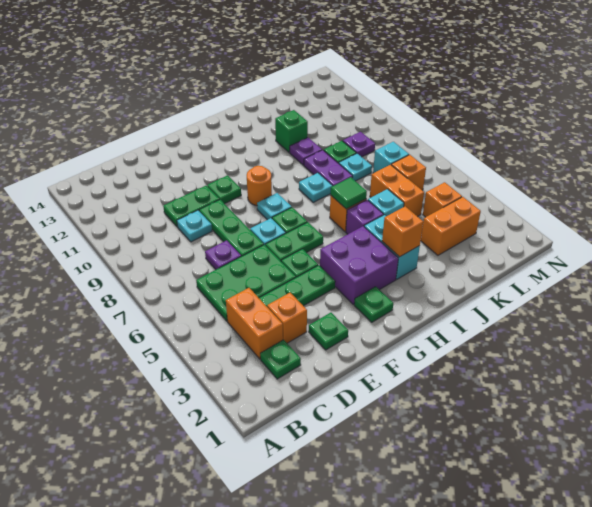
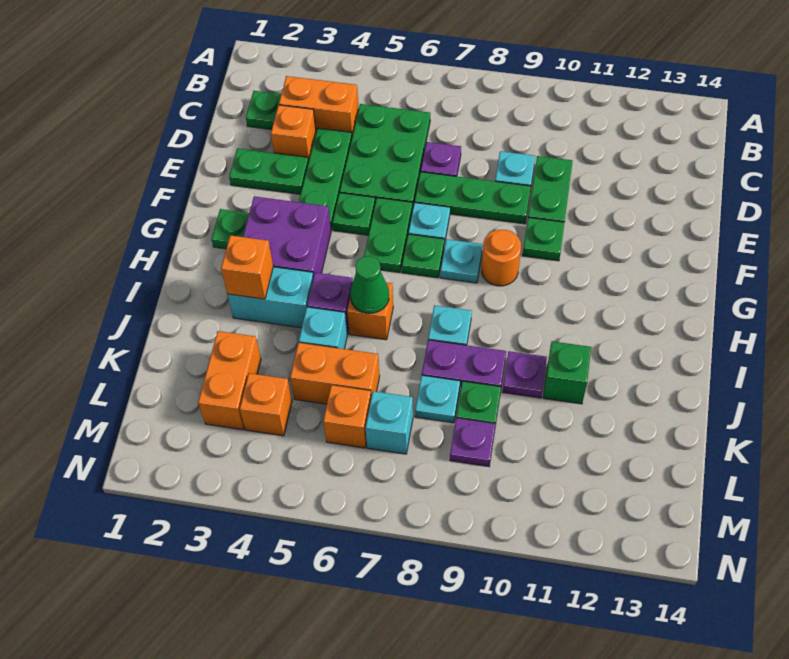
green 1x1 plate [309,313,348,350] -> green 1x2 plate [229,148,309,194]
green 1x1 tile [331,177,367,209] -> green 1x1 cone [350,256,389,313]

